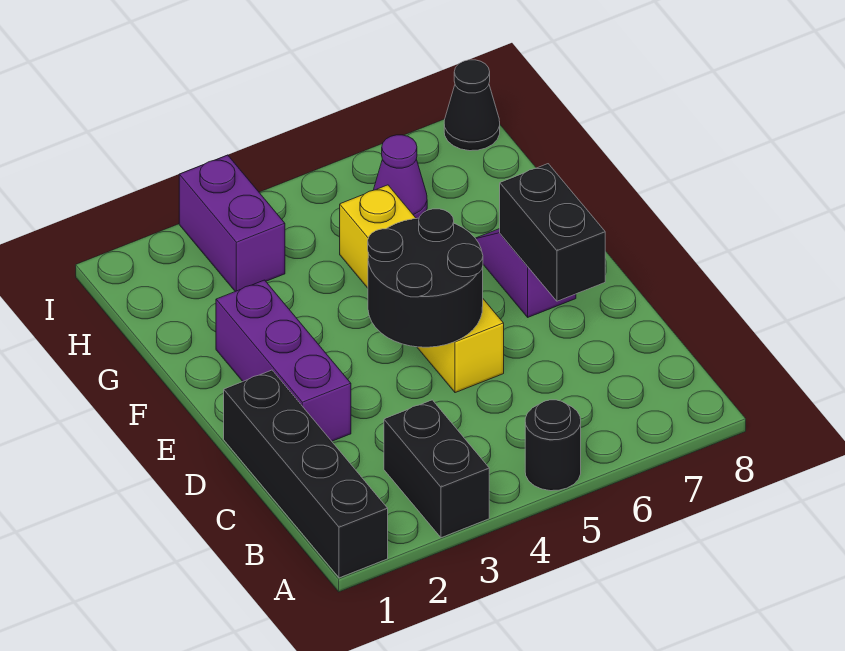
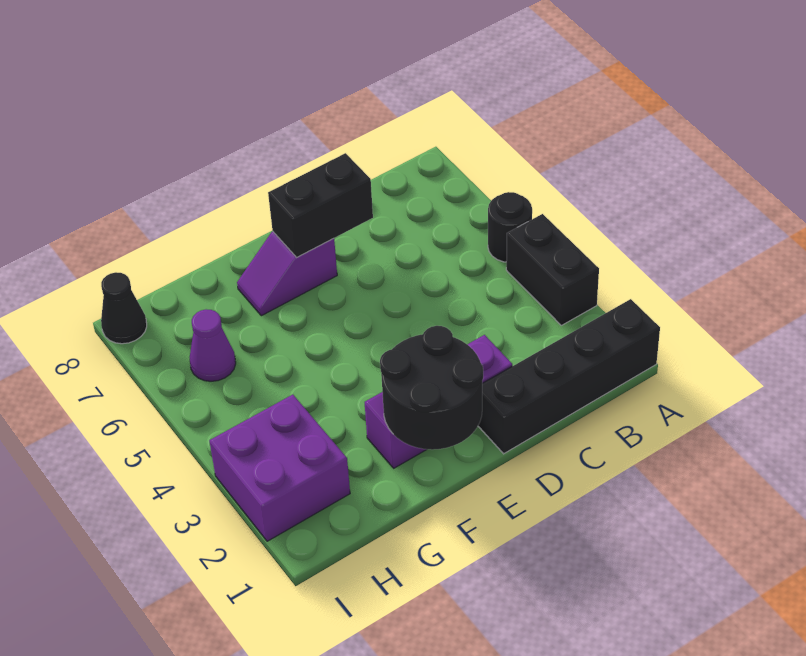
black 1x2 brick [384,400,489,538] -> black 1x2 brick turned to [506,214,599,325]
black 2x2 round brick [368,209,483,347] -> black 2x2 round brick moved to [380,326,483,450]
yellow 1x4 brick [340,185,504,393] -> none
purple 1x2 brick [179,155,285,291] -> purple 2x2 brick [209,395,350,541]

